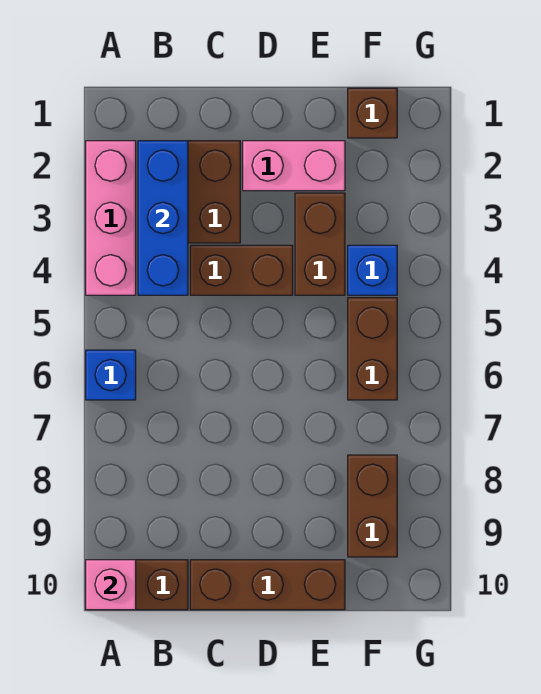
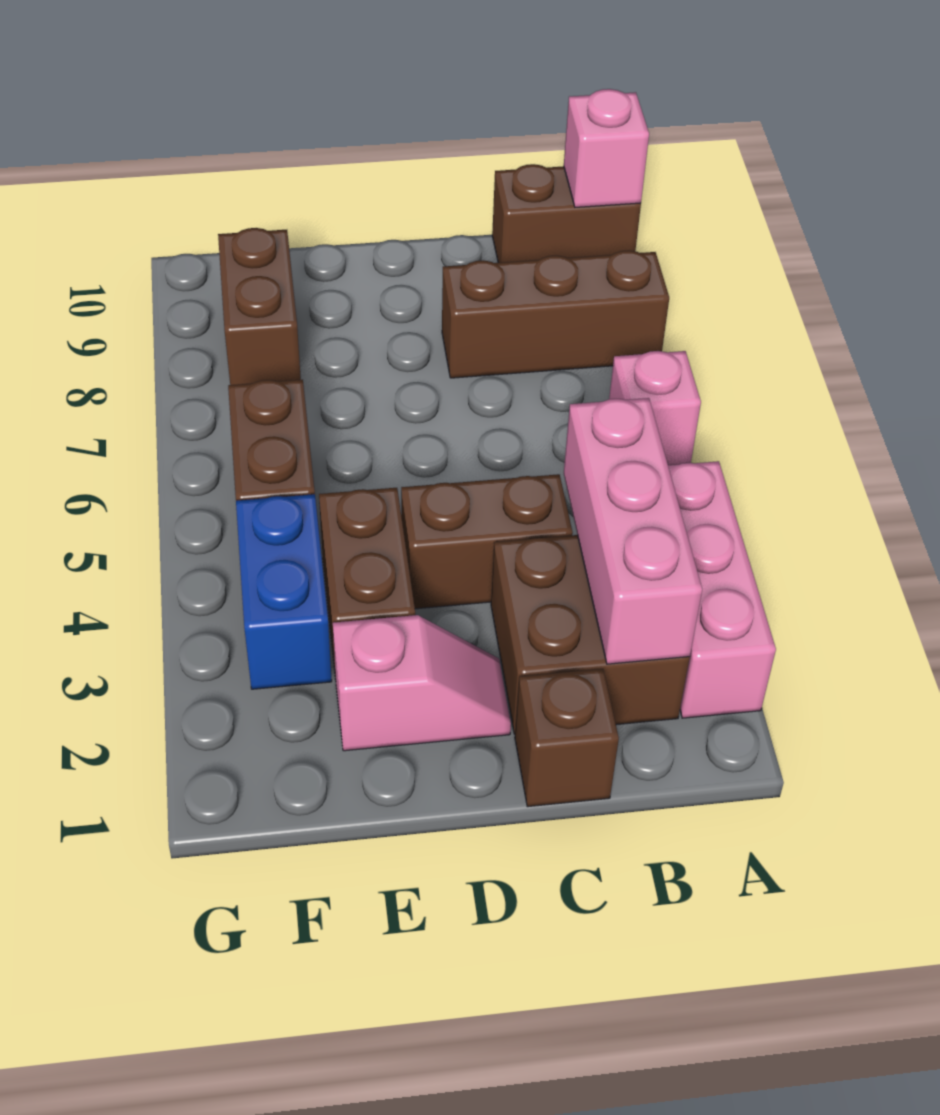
blue 1x1 brick [86,350,136,400] -> pink 1x1 brick [609,351,701,465]
blue 1x3 brick [138,141,188,295] -> pink 1x3 brick [564,398,702,664]
brown 1x3 brick [190,560,345,610] -> brown 1x3 brick moved to [442,250,669,378]
pink 1x2 brick [243,141,345,191] -> pink 1x2 slope [333,615,511,751]
brown 1x1 brick [348,88,397,138] -> brown 1x1 brick moved to [515,669,619,807]
blue 1x1 brick [348,245,397,295] -> blue 1x2 brick [236,494,332,689]

